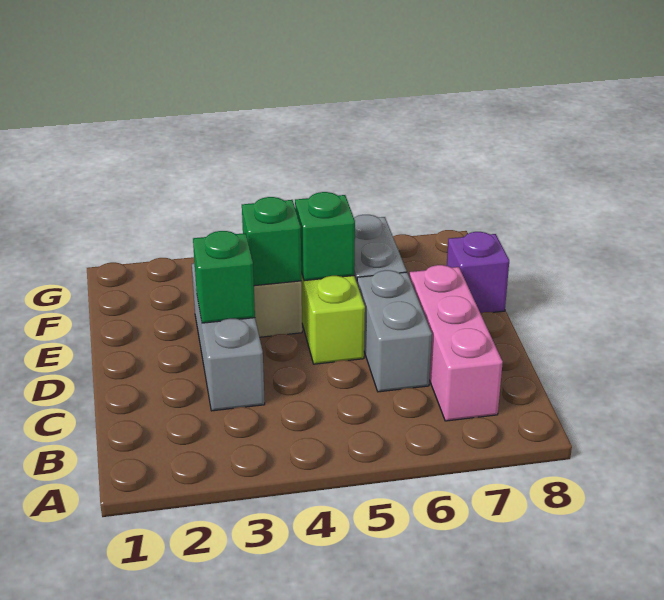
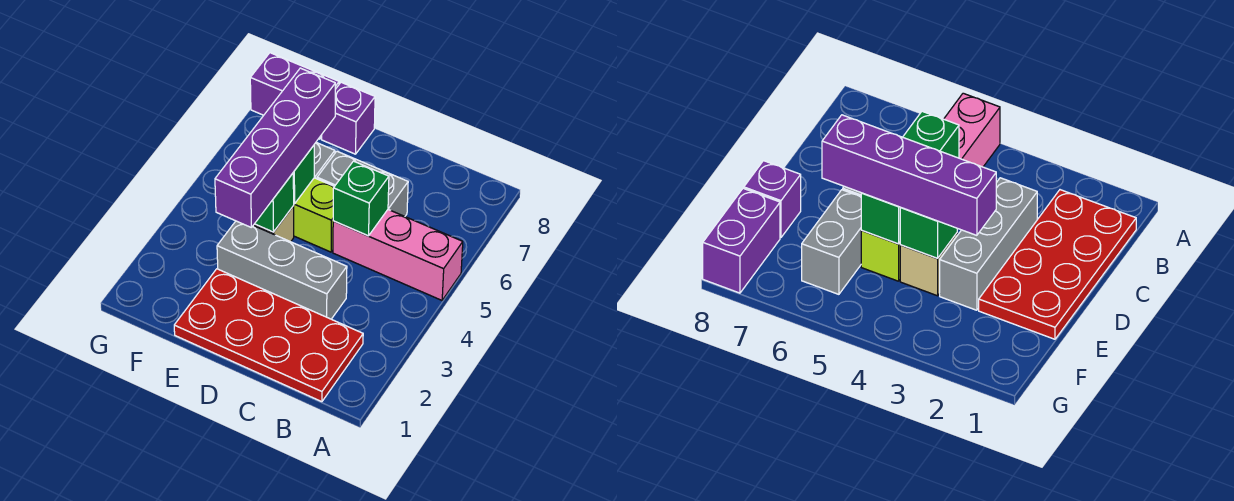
none -> red 2x4 plate [174,269,363,402]
pink 1x3 brick [410,265,503,421] -> pink 1x3 brick moved to [333,210,463,300]
green 1x1 brick [193,231,255,323] -> green 1x1 brick moved to [333,161,389,236]
none -> purple 1x4 brick [215,68,335,228]
none -> purple 1x2 brick [250,53,339,139]

